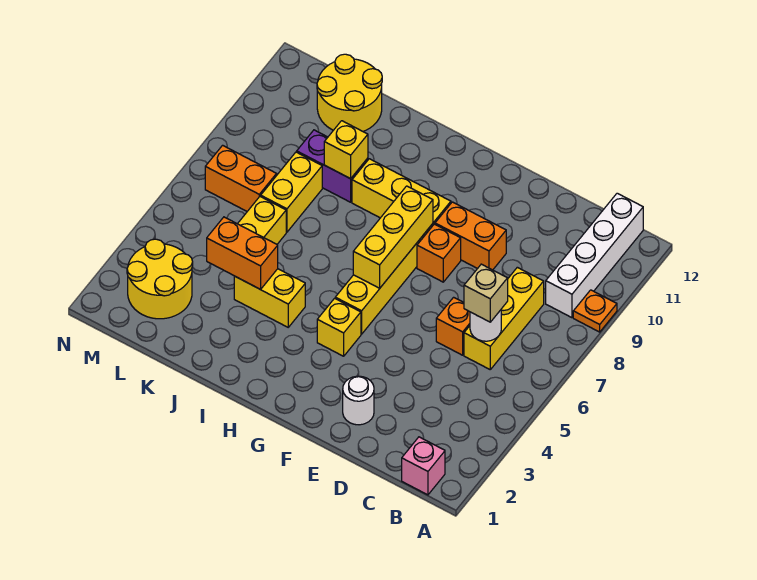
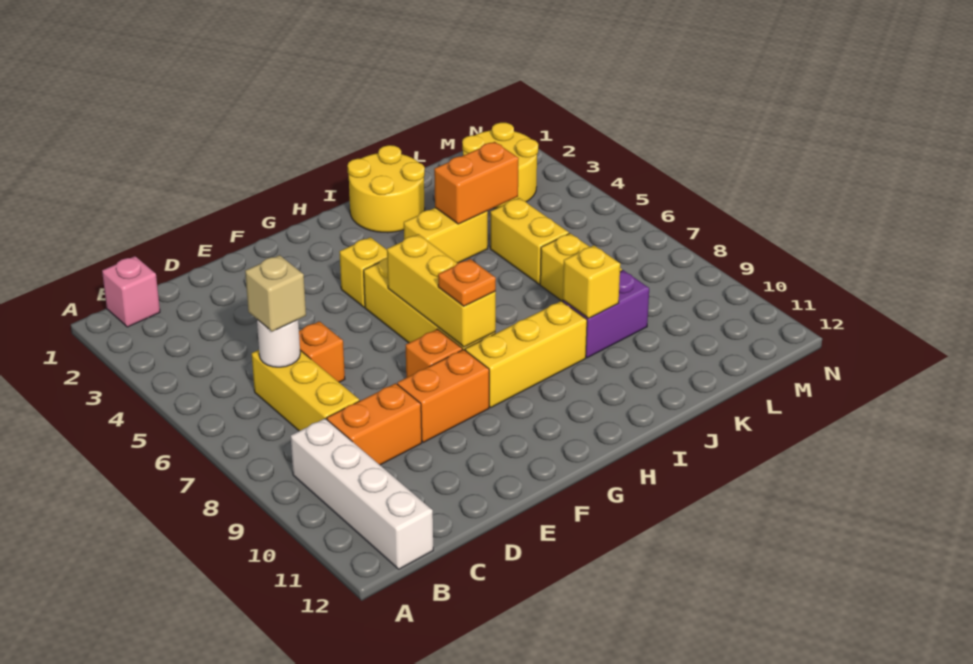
orange 1x1 plate [573,290,617,332] -> orange 1x1 plate moved to [438,259,496,306]
white 1x1 round brick [343,376,374,425] -> none
yellow 2x2 round brick [317,54,382,131] -> yellow 2x2 round brick moved to [347,145,425,233]
orange 1x2 brick [205,145,277,211] -> orange 1x2 brick moved to [327,383,422,465]

